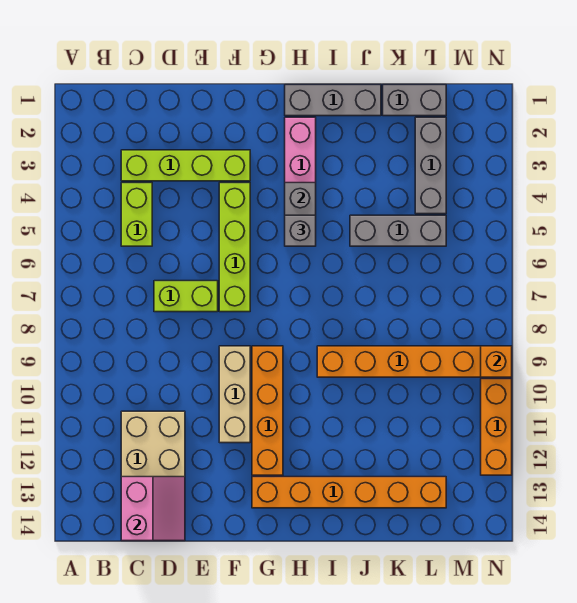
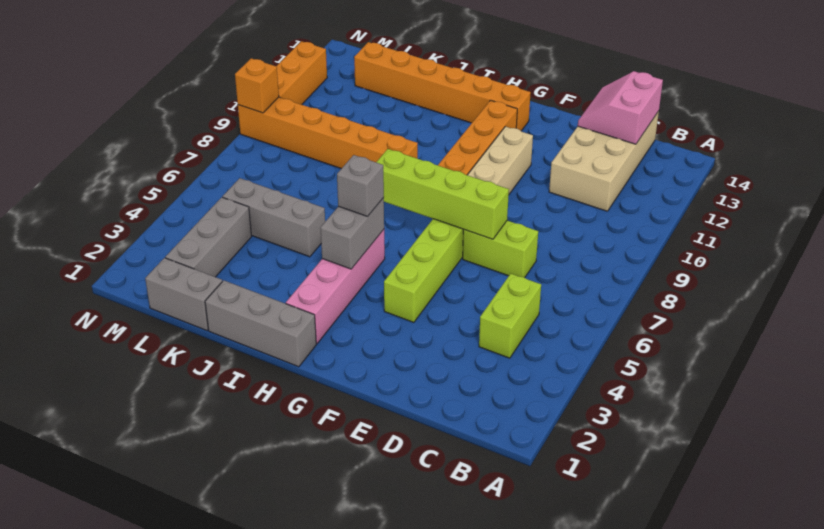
lime 1x4 brick [121,150,250,181] -> lime 1x4 brick moved to [376,149,509,239]

